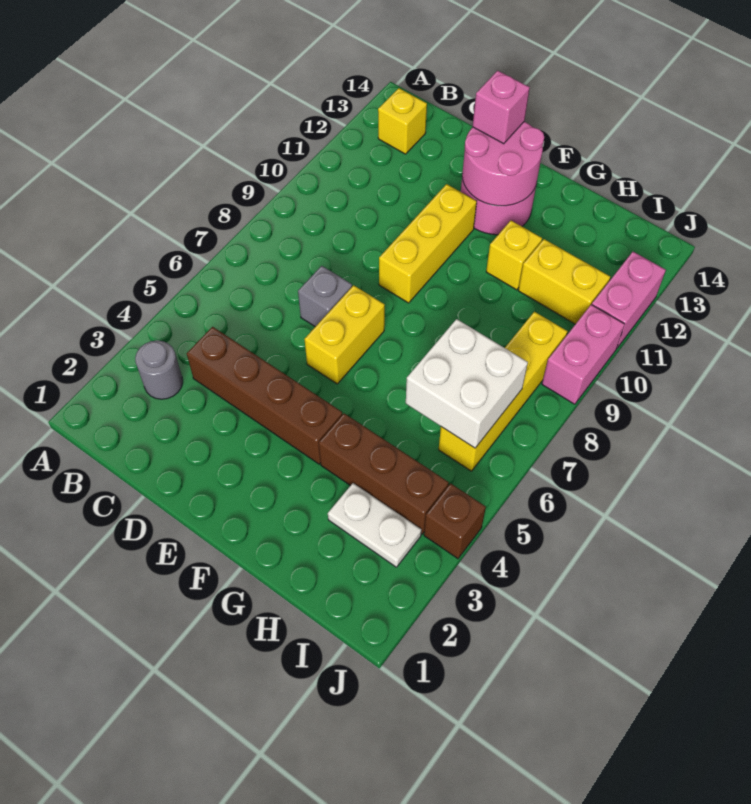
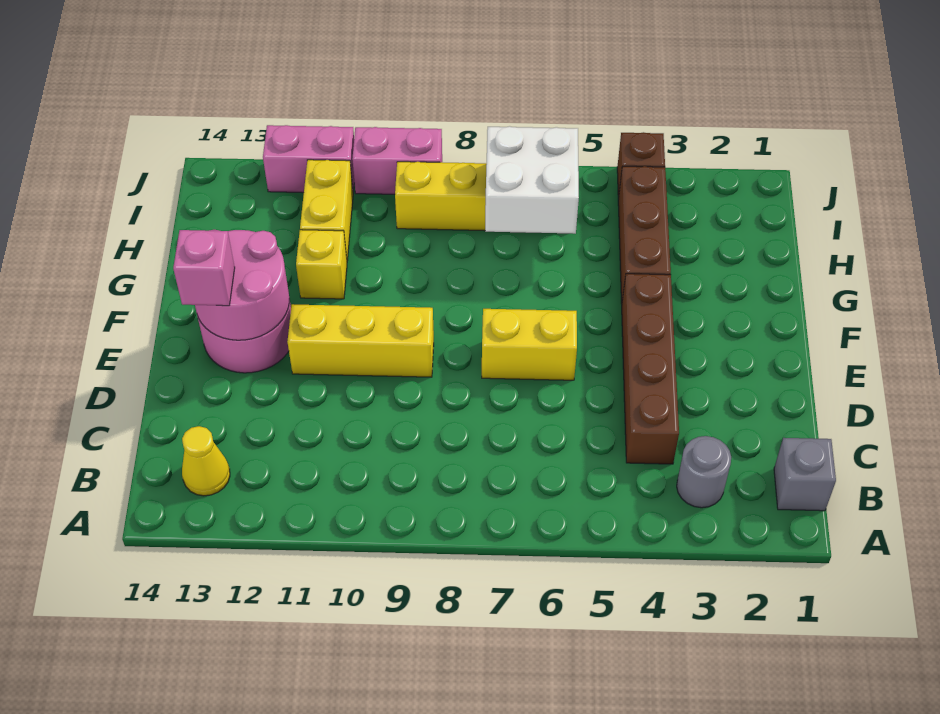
yellow 1x1 brick [378,88,427,154] -> yellow 1x1 cone [182,426,230,496]
grey 1x1 brick [298,266,352,327] -> grey 1x1 brick moved to [774,438,836,511]
white 1x2 plate [328,483,422,567] -> none

